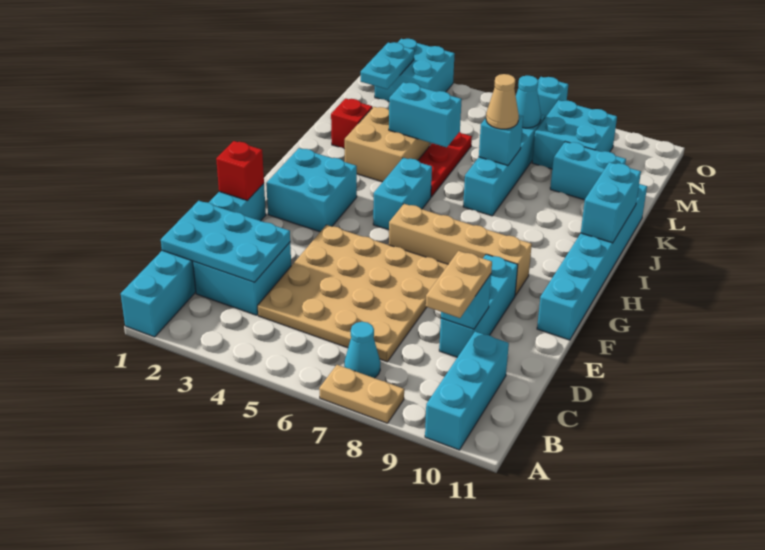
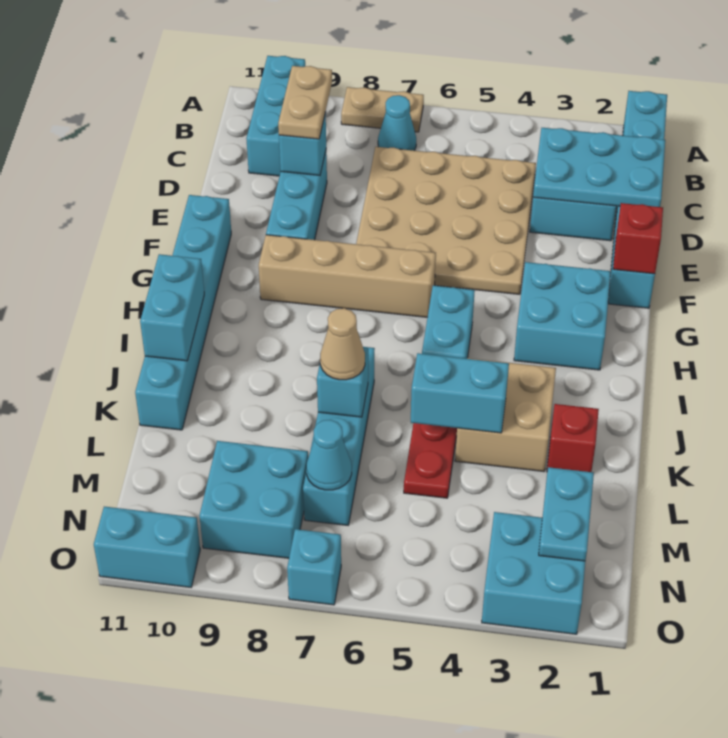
cyan 1x2 brick [550,142,626,200] -> cyan 1x2 brick moved to [94,507,200,587]

